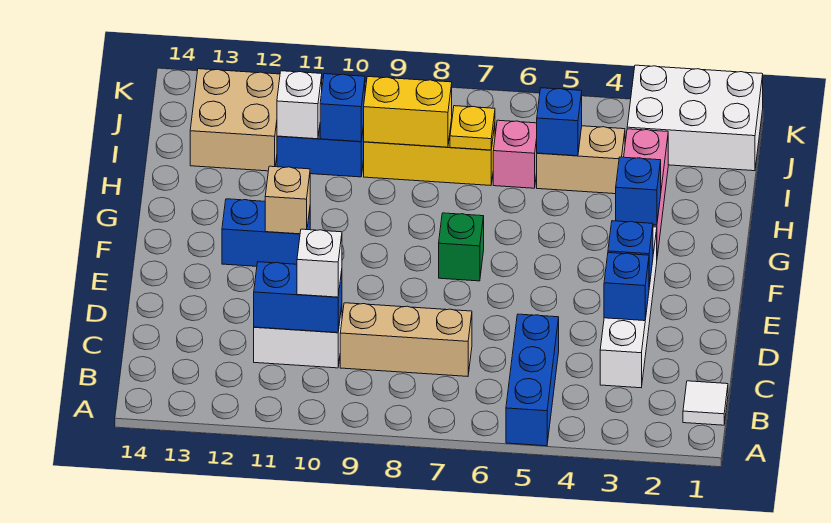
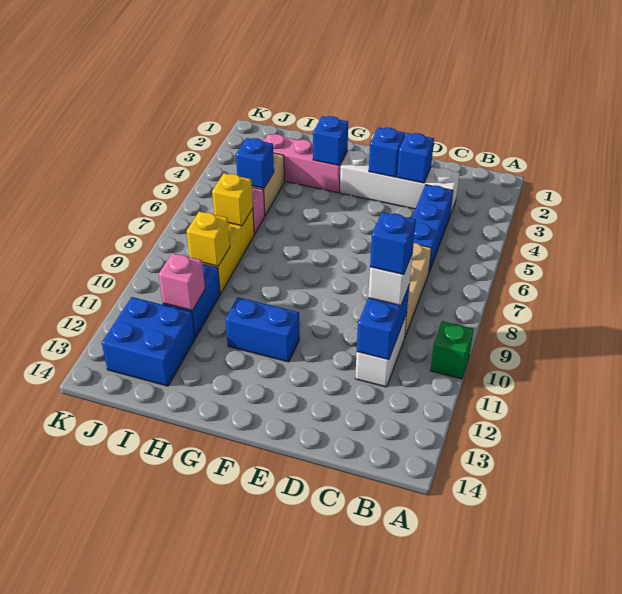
blue 1x3 brick [506,314,559,446] -> blue 1x3 brick turned to [412,185,453,272]
white 1x1 tile [683,381,728,425] -> none
green 1x1 brick [439,213,484,281] -> green 1x1 brick moved to [430,321,474,379]
blue 1x2 brick [222,199,310,266] -> blue 1x2 brick turned to [225,297,300,362]
tan 1x1 brick [265,166,310,234] -> none
yellow 1x1 plate [450,106,495,150] -> yellow 1x1 brick [212,173,253,226]
yellow 1x2 brick [364,77,452,147] -> yellow 1x1 brick [187,211,230,266]
blue 1x1 brick [320,74,365,142] -> blue 1x1 brick moved to [370,212,416,275]
white 1x1 brick [277,71,322,139] -> pink 1x1 brick [159,253,205,310]
tan 2x2 brick [190,69,280,171] -> blue 2x2 brick [102,297,195,386]
white 2x3 brick [627,65,763,171] -> none

